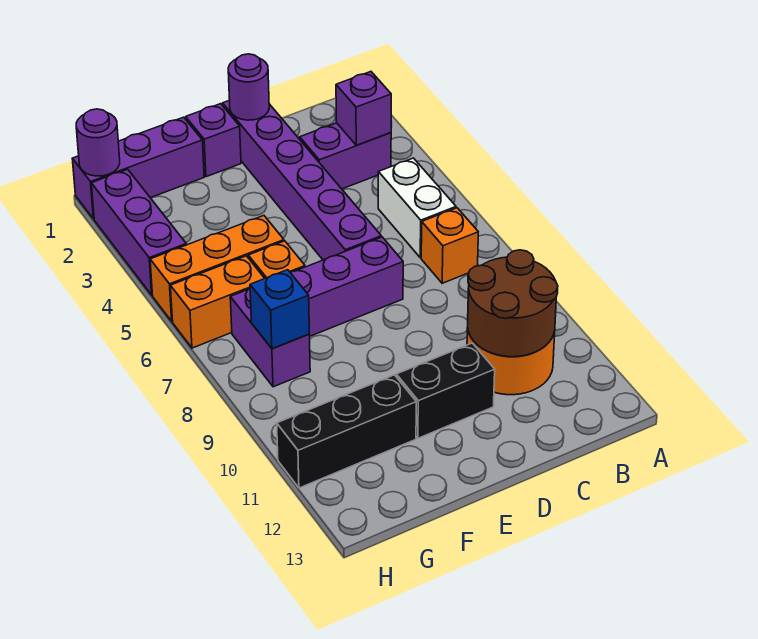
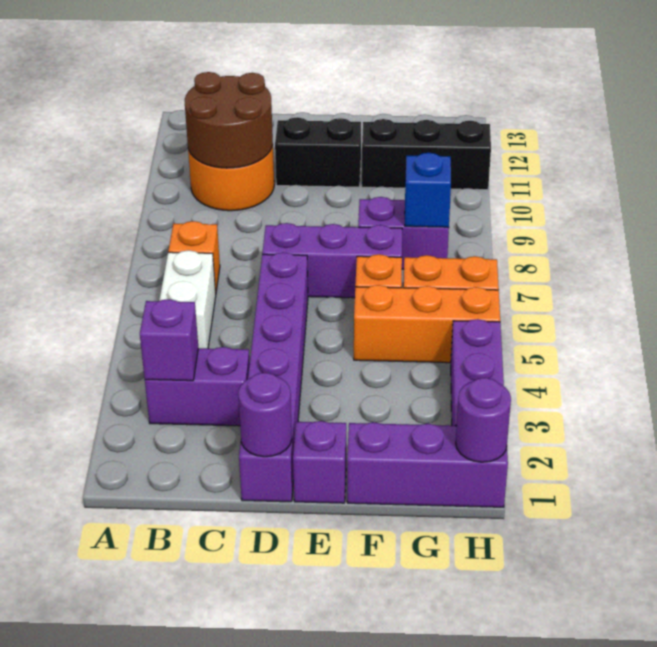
purple 1x2 brick [230,289,310,387] -> purple 1x2 brick turned to [358,197,449,269]

